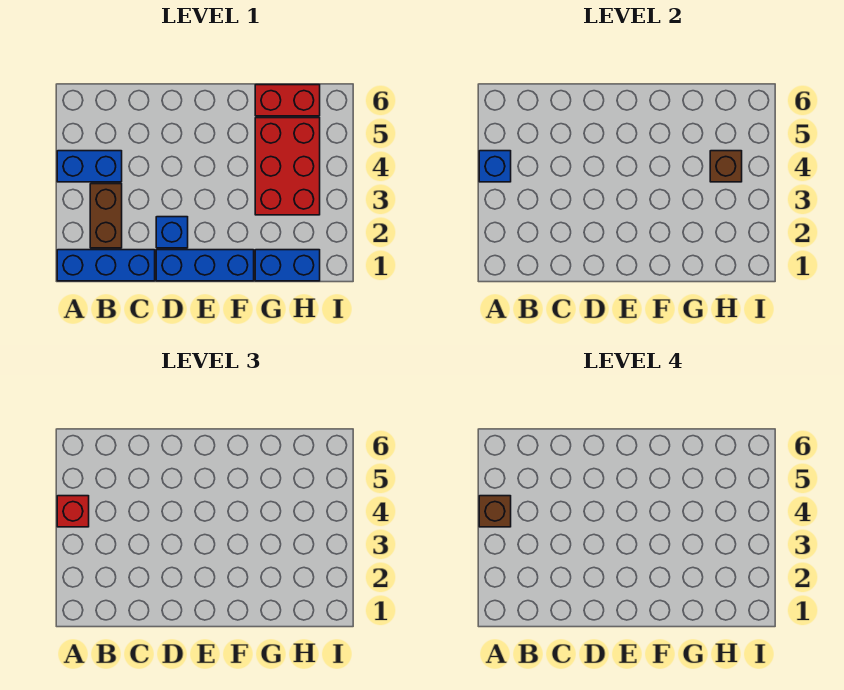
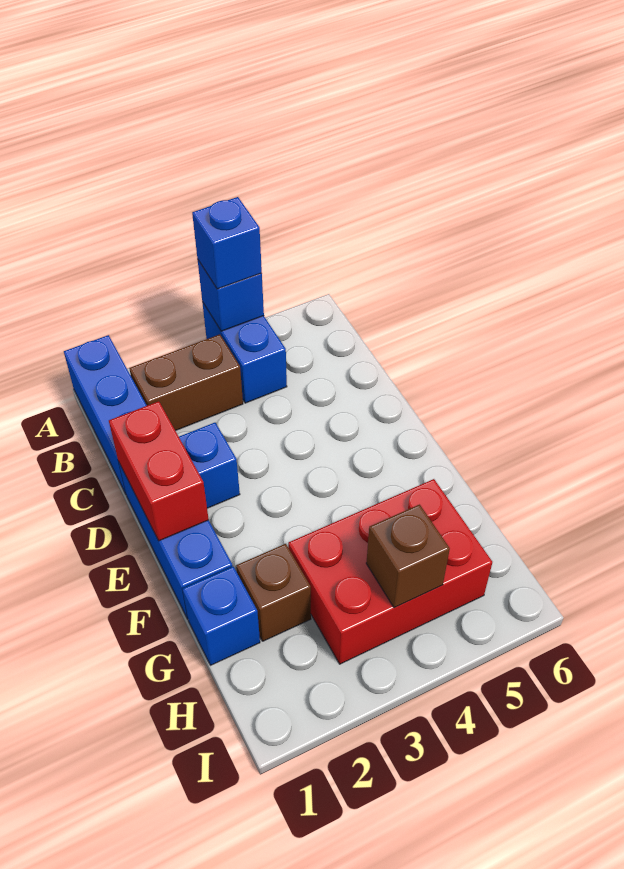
red 1x1 brick [57,496,89,527] -> blue 1x1 brick [192,197,262,289]
brown 1x1 brick [479,496,511,527] -> brown 1x1 brick moved to [236,544,311,641]
blue 1x2 brick [255,250,320,281] -> blue 1x1 brick [183,567,260,665]
red 1x2 brick [255,85,320,116] -> red 1x2 brick moved to [109,401,209,541]

